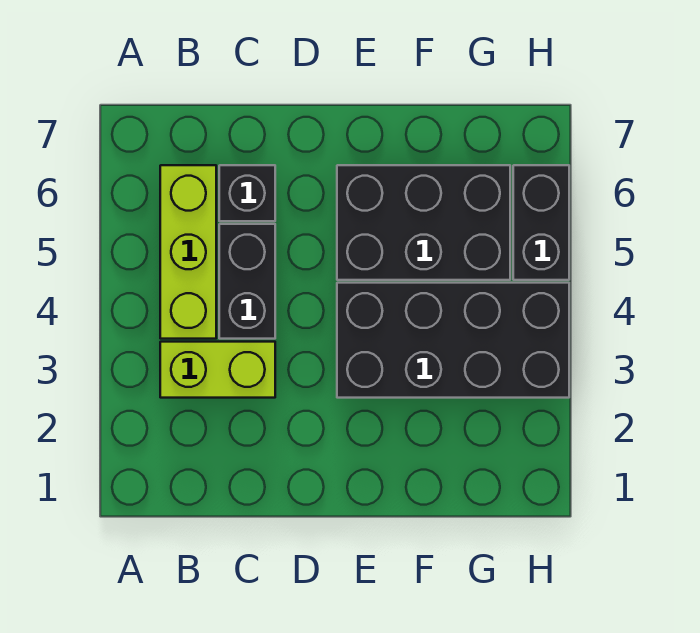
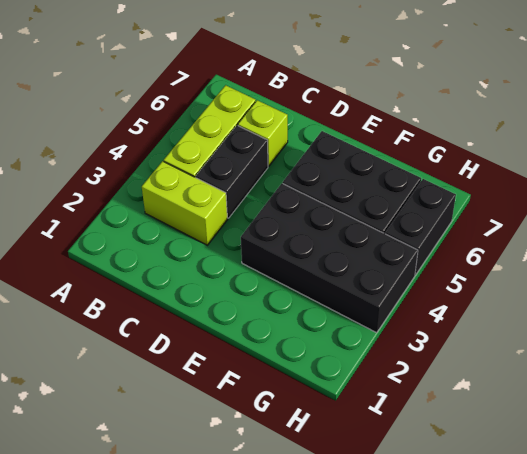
black 1x1 brick [219,165,275,221] -> lime 1x1 brick [238,100,288,166]

